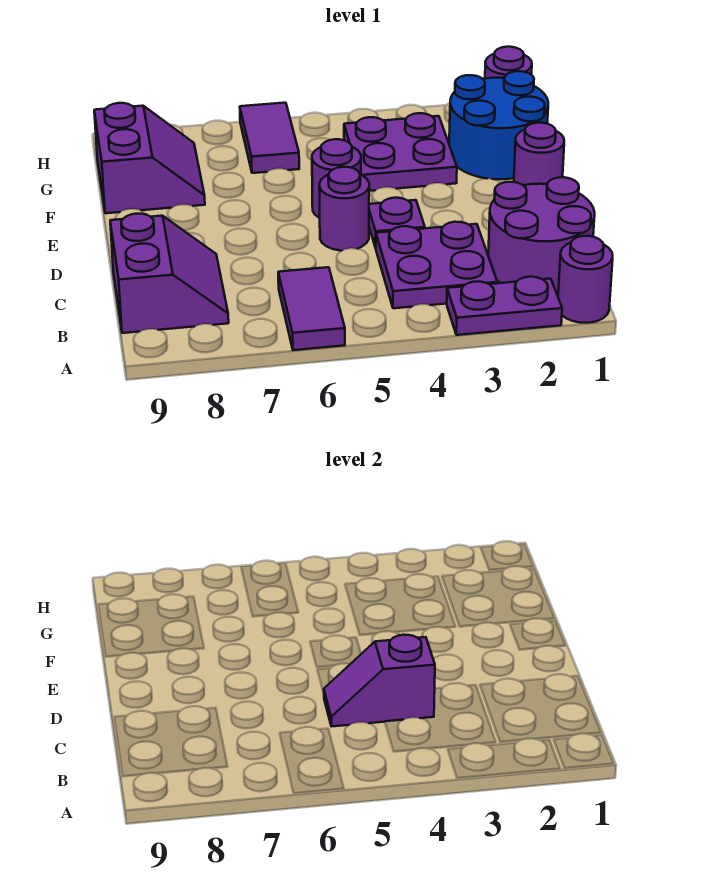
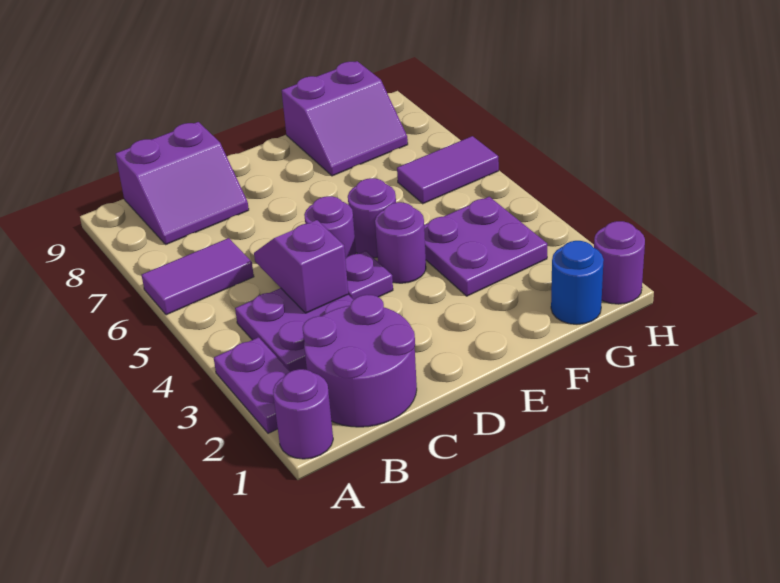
purple 1x1 round brick [514,123,564,185] -> purple 1x1 round brick moved to [375,202,426,283]
blue 2x2 round brick [449,71,548,179] -> blue 1x1 round brick [551,241,604,324]

